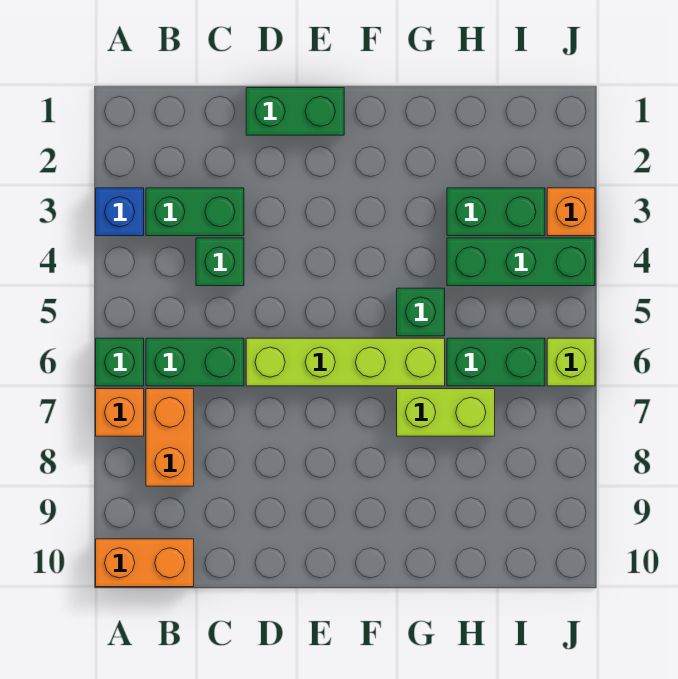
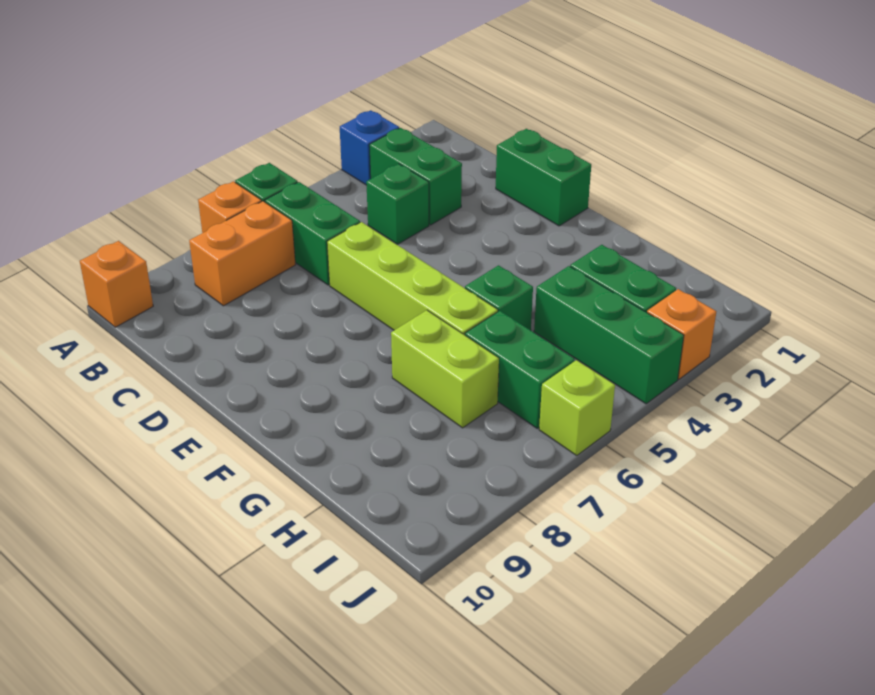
orange 1x2 brick [96,539,194,587] -> orange 1x1 brick [80,241,153,327]

